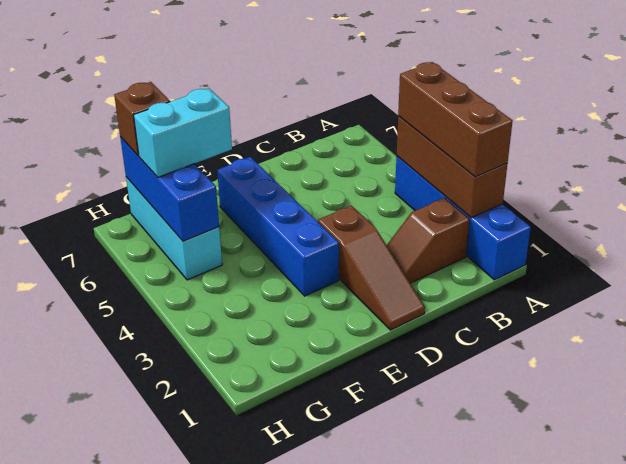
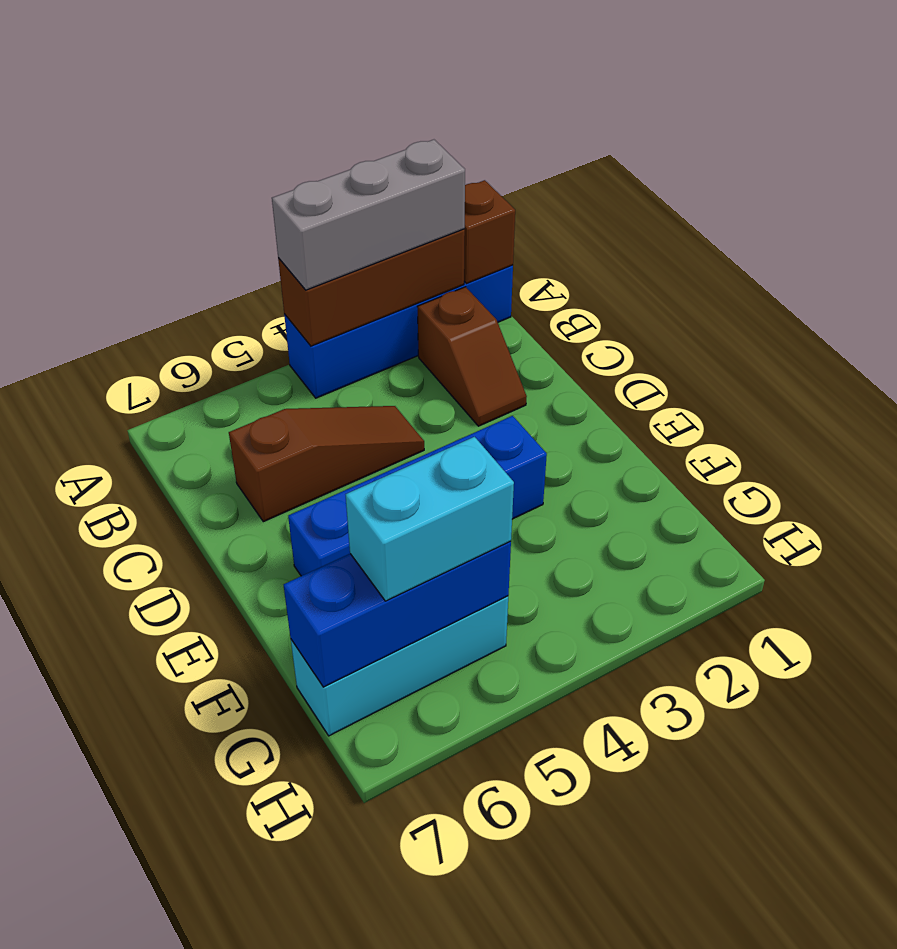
brown 1x3 brick [398,62,513,177] -> grey 1x3 brick [272,140,465,290]
brown 1x3 slope [318,205,425,330] -> brown 1x3 slope moved to [229,406,424,522]
cyan 1x2 brick [134,88,232,177] -> cyan 1x2 brick turned to [346,437,514,601]
brown 1x1 brick [114,82,170,156] -> brown 1x1 brick moved to [464,180,515,284]

